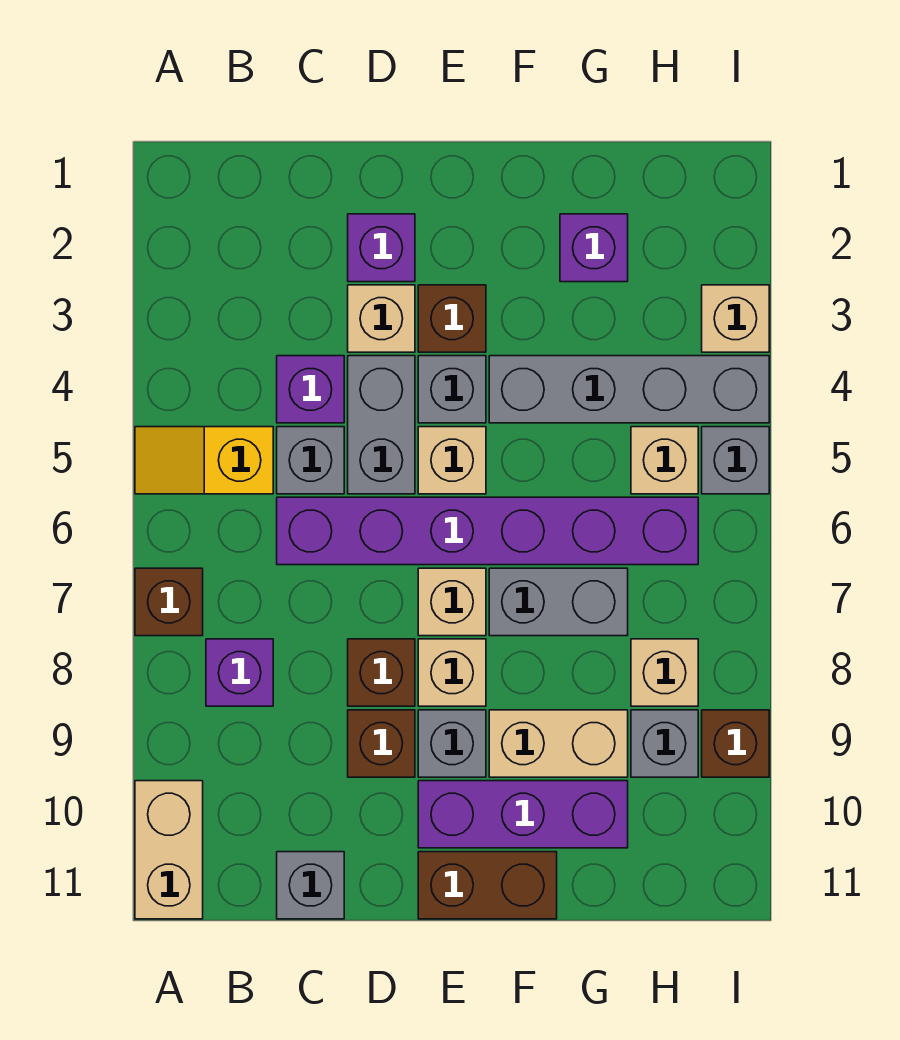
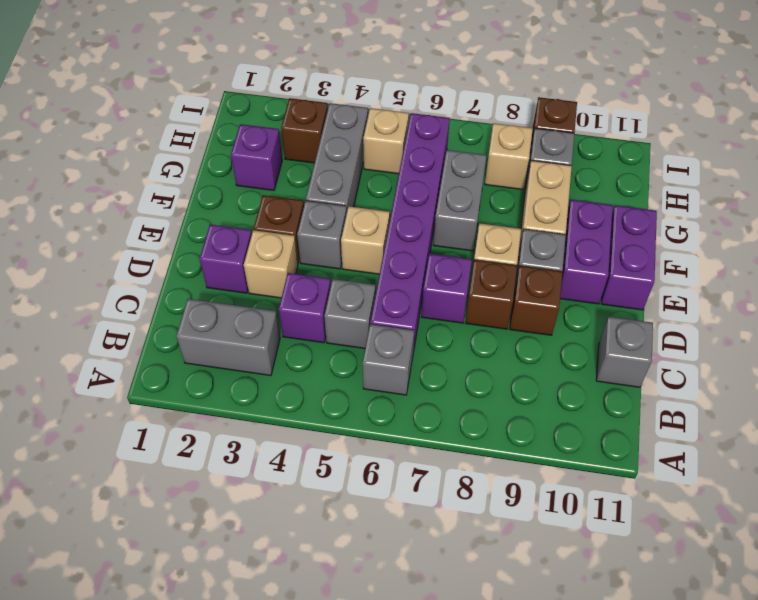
yellow 1x2 slope [135,427,273,494] -> none
brown 1x1 brick [135,568,203,636] -> brown 1x1 brick moved to [281,98,328,163]
tan 1x2 brick [135,781,203,919] -> none
purple 1x1 brick [206,639,273,706] -> purple 1x1 brick moved to [422,254,472,323]
grey 1x2 brick [348,356,415,494] -> grey 1x2 brick moved to [176,299,280,376]
tan 1x1 brick [418,568,486,636] -> none
purple 1x3 brick [418,781,628,848] -> purple 1x2 brick [560,200,613,304]
brown 1x2 brick [418,852,557,919] -> purple 1x2 brick [601,205,657,310]
grey 1x4 brick [489,356,769,423] -> grey 1x3 brick [306,103,368,210]
tan 1x1 brick [702,285,769,352] -> none
grey 1x1 brick [702,427,769,494] -> grey 1x1 brick moved to [363,324,414,395]

